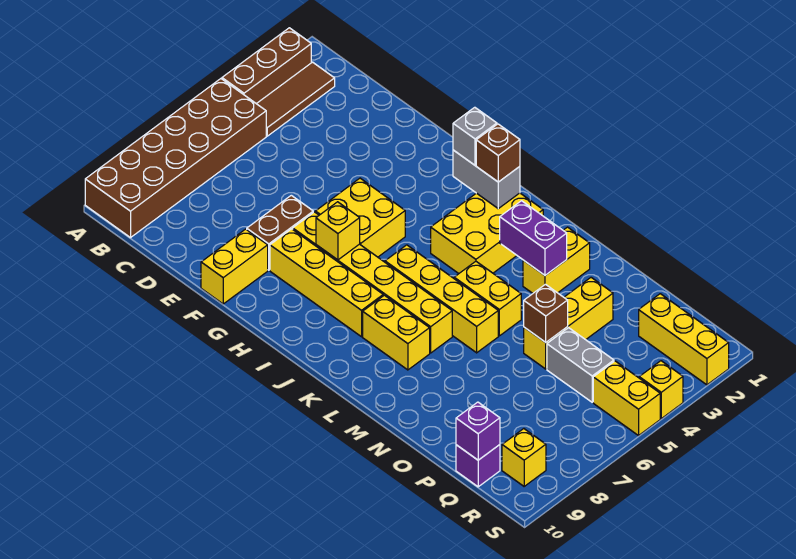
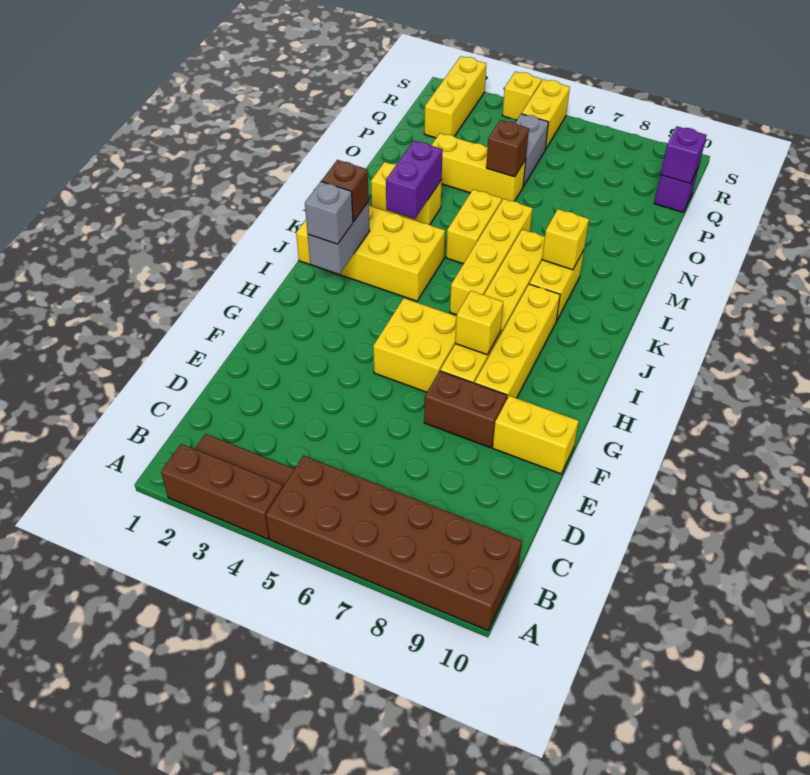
yellow 2x3 brick [431,193,543,273] -> yellow 2x4 brick [296,206,445,301]
yellow 1x1 brick [502,429,546,486] -> yellow 1x1 brick moved to [542,209,589,270]

